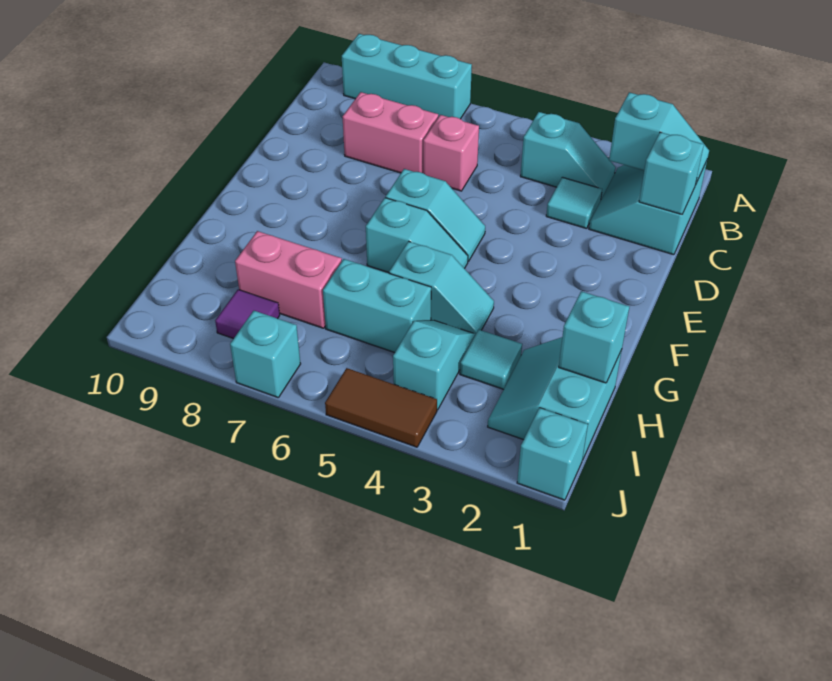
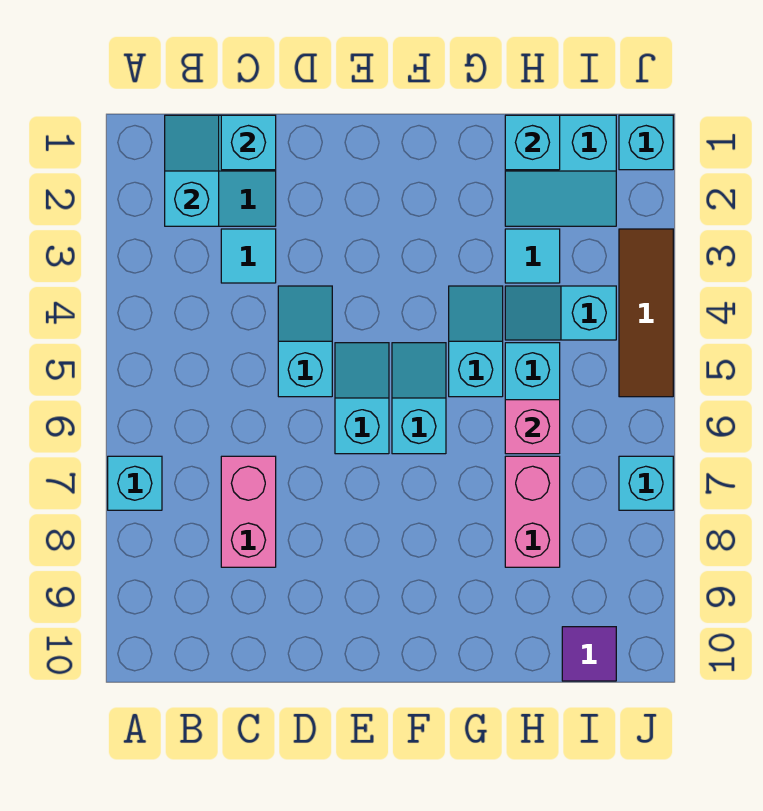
cyan 1x3 brick [342,34,472,119] -> cyan 1x1 brick [108,456,162,510]
cyan 1x2 slope [520,112,616,199] -> cyan 1x2 slope moved to [278,286,332,397]
pink 1x1 brick [423,115,479,191] -> pink 1x1 brick moved to [505,400,560,454]
purple 1x1 tile [215,290,280,339] -> purple 1x1 tile moved to [562,627,616,681]
brown 1x2 tile [325,368,437,447] -> brown 1x3 tile [619,229,673,397]

